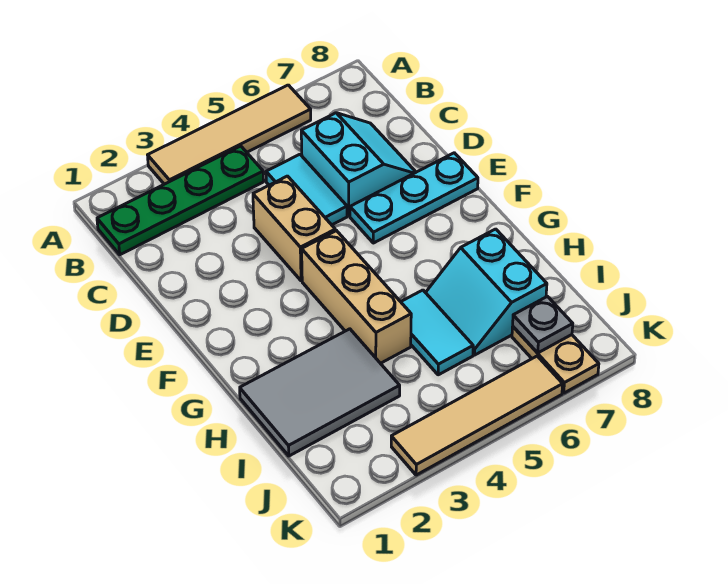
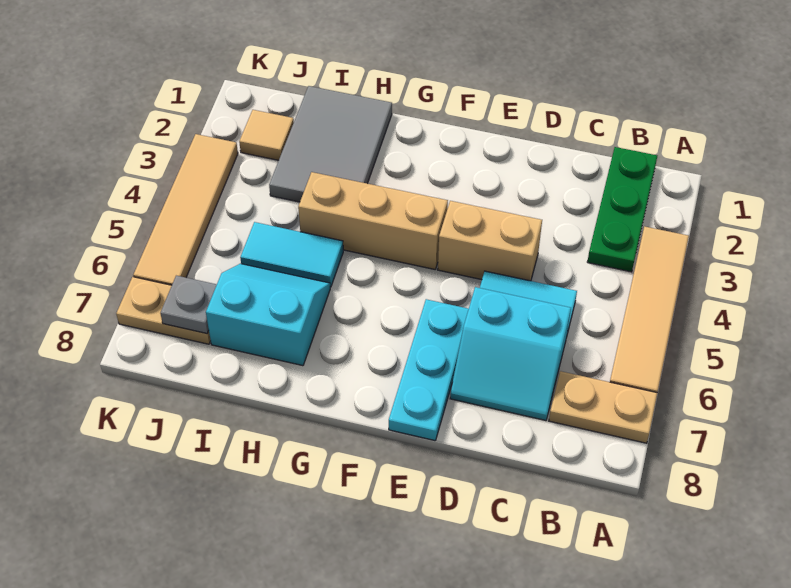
none -> tan 1x2 plate [549,371,657,443]
green 1x4 plate [97,146,264,255] -> green 1x3 plate [587,147,657,272]
none -> tan 1x1 tile [239,110,294,160]

